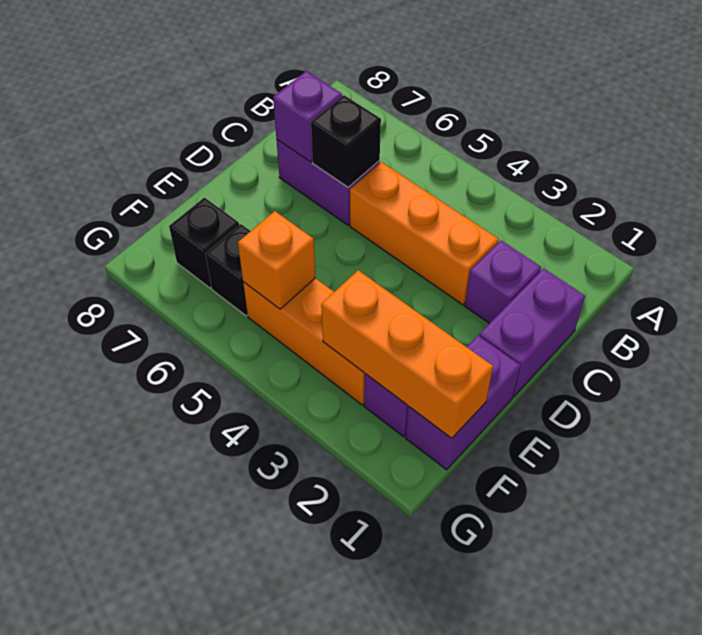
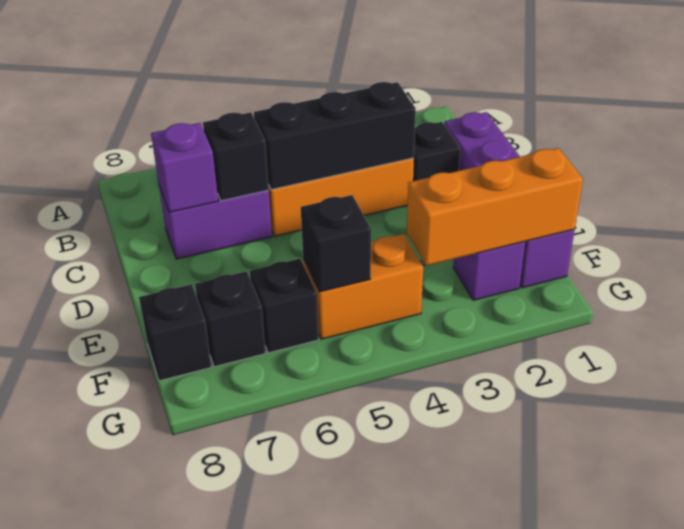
purple 1x1 brick [465,241,541,323] -> black 1x1 brick [413,122,460,181]
none -> black 1x3 brick [254,82,416,190]
orange 1x3 brick [243,278,365,405] -> orange 1x2 brick [303,234,423,339]
orange 1x1 brick [238,211,315,309] -> black 1x1 brick [301,195,371,292]
none -> black 1x1 brick [139,284,211,381]

